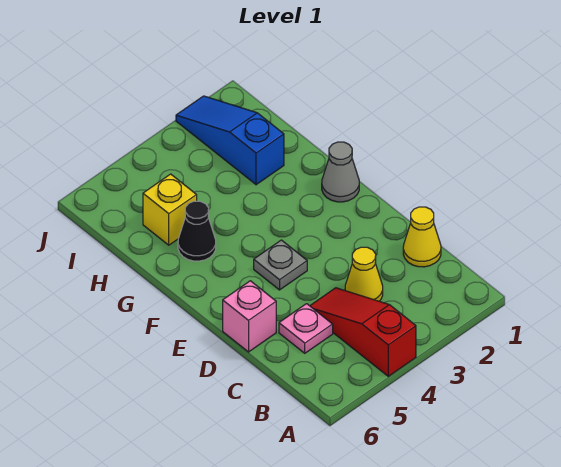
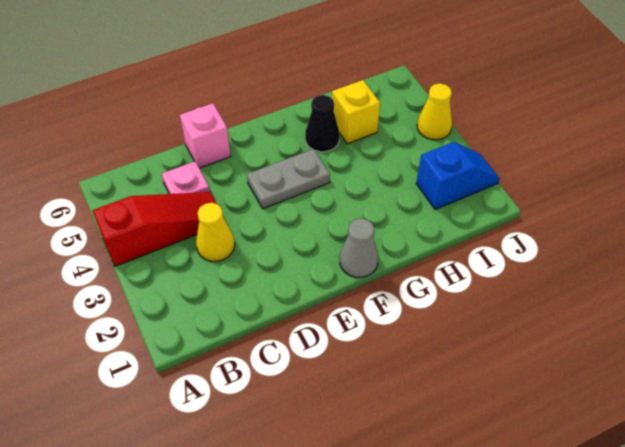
yellow 1x1 cone [403,207,441,267] -> yellow 1x1 cone moved to [417,83,452,140]
grey 1x1 plate [254,240,307,290] -> grey 1x2 plate [247,149,330,209]
blue 1x3 slope [176,96,284,185] -> blue 1x2 slope [416,142,500,209]

